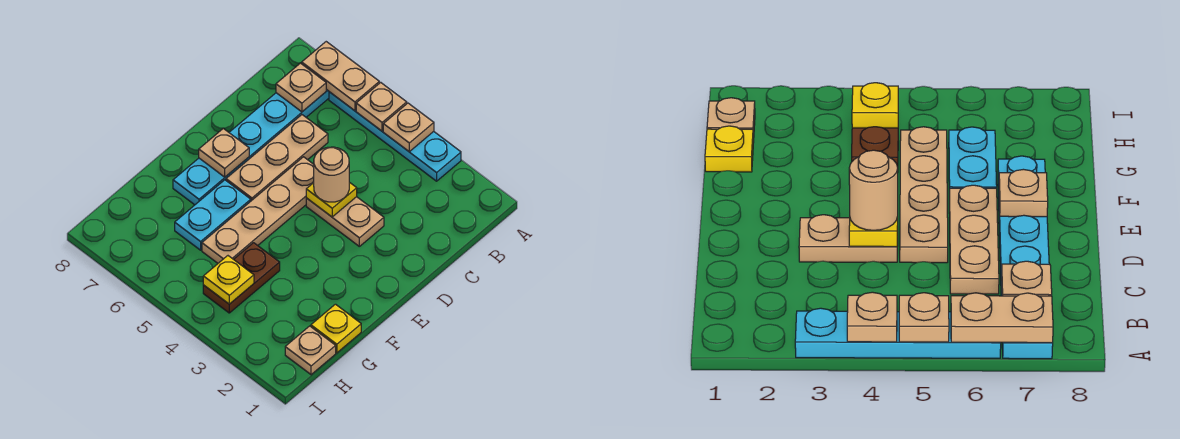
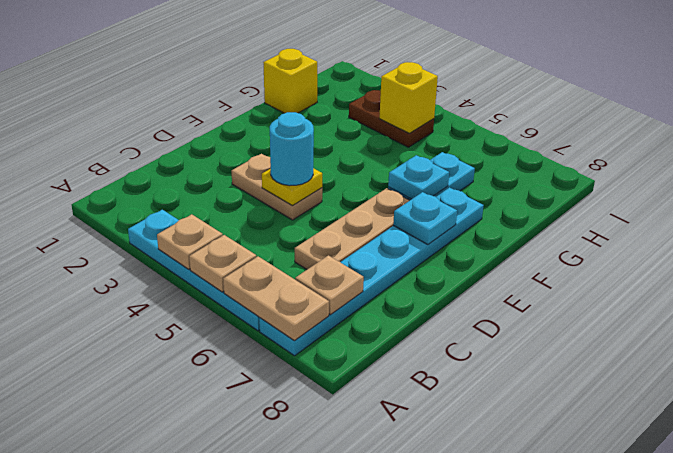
tan 1x1 round brick [314,147,349,202] -> cyan 1x1 round brick [270,112,314,186]
tan 1x4 plate [202,157,314,263] -> none
tan 1x1 plate [199,129,249,177] -> cyan 1x1 plate [393,192,457,245]
none -> cyan 1x1 plate [388,155,449,199]
yellow 1x1 plate [311,304,361,353] -> yellow 1x1 brick [263,49,317,113]
brown 1x2 plate [203,243,280,313] -> brown 1x2 plate turned to [349,90,434,147]
tan 1x1 plate [285,326,336,375] -> none
yellow 1x1 plate [203,256,254,304] -> yellow 1x1 brick [379,62,438,133]

